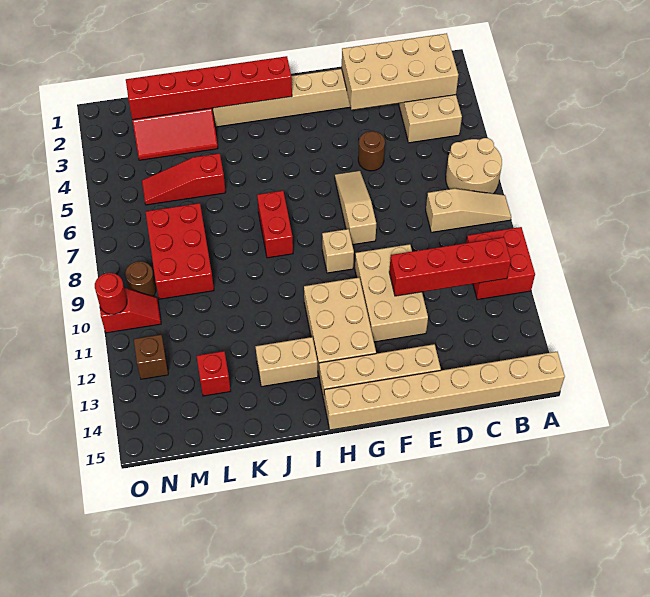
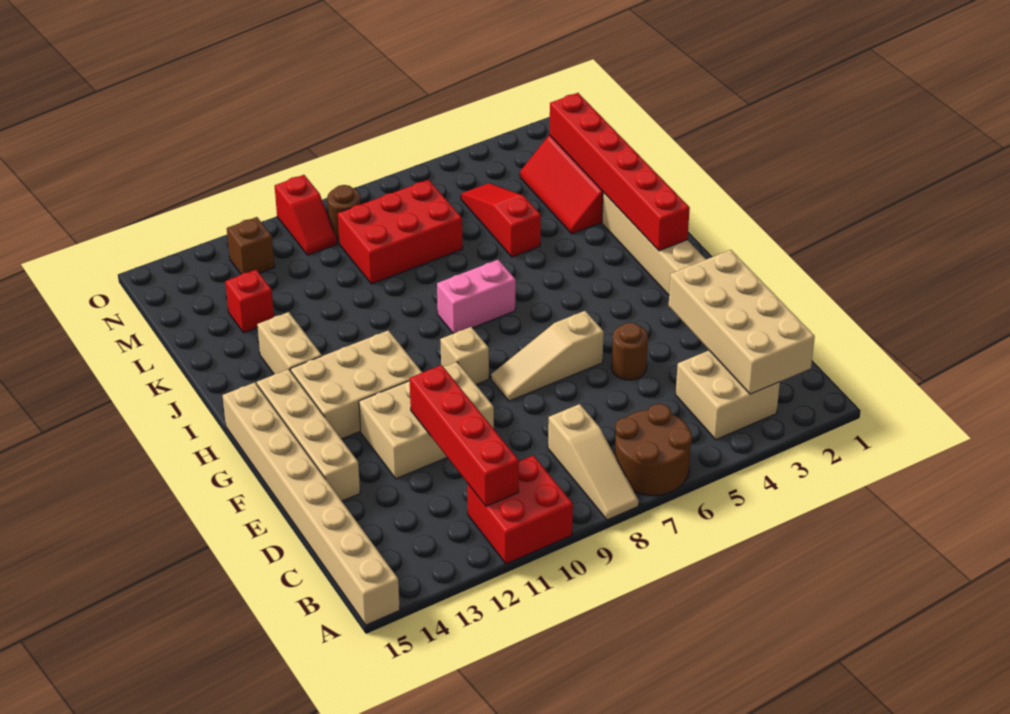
tan 2x2 round brick [446,138,502,194] -> brown 2x2 round brick [615,404,692,495]
tan 1x3 slope [335,171,376,245] -> tan 1x3 slope turned to [491,311,604,401]
red 1x2 brick [257,191,293,258] -> pink 1x2 brick [437,260,516,334]
red 1x1 round brick [95,273,127,314] -> none

